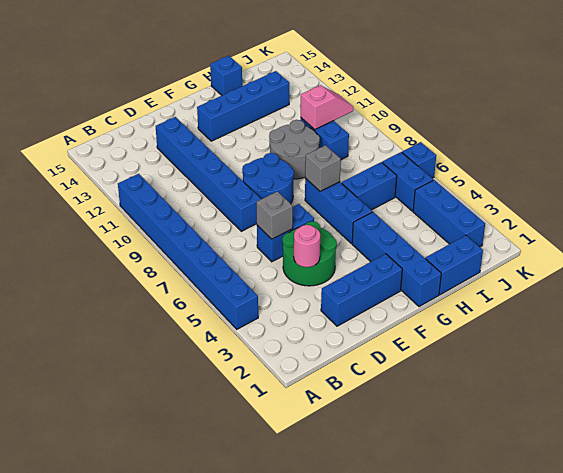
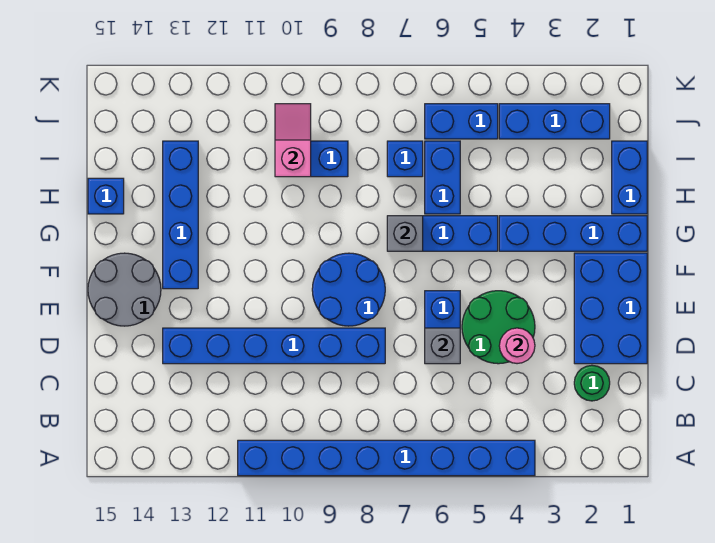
none -> green 1x1 round brick [574,365,610,401]
blue 1x3 brick [321,254,402,326] -> blue 2x3 brick [574,253,647,364]
grey 2x2 round brick [269,120,320,179] -> grey 2x2 round brick moved to [88,253,161,326]
blue 1x1 brick [402,142,436,178] -> blue 1x1 brick moved to [387,141,423,177]

